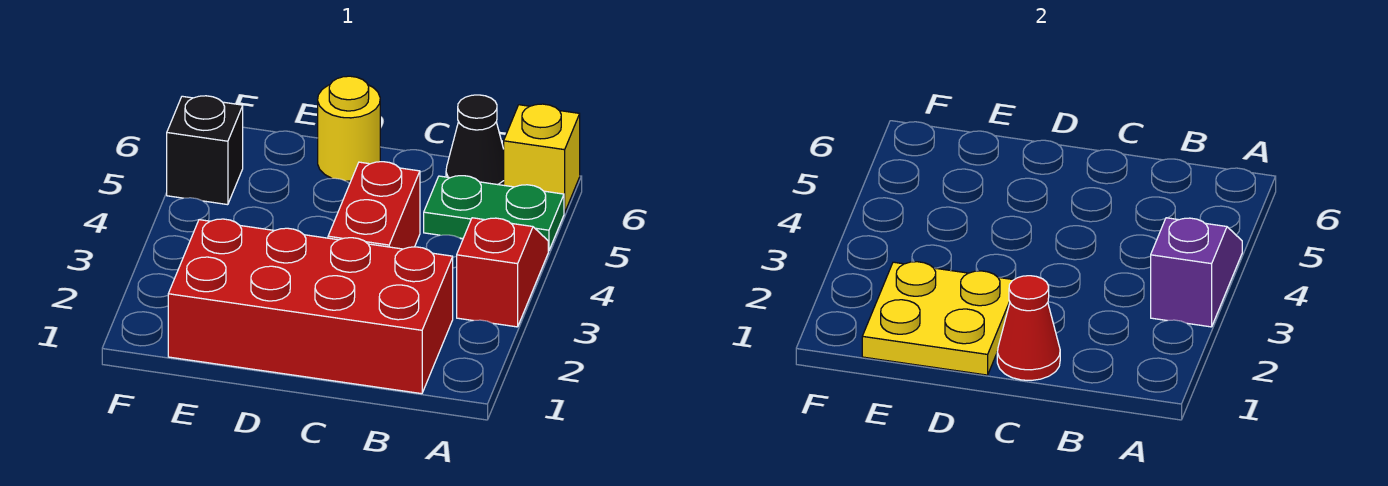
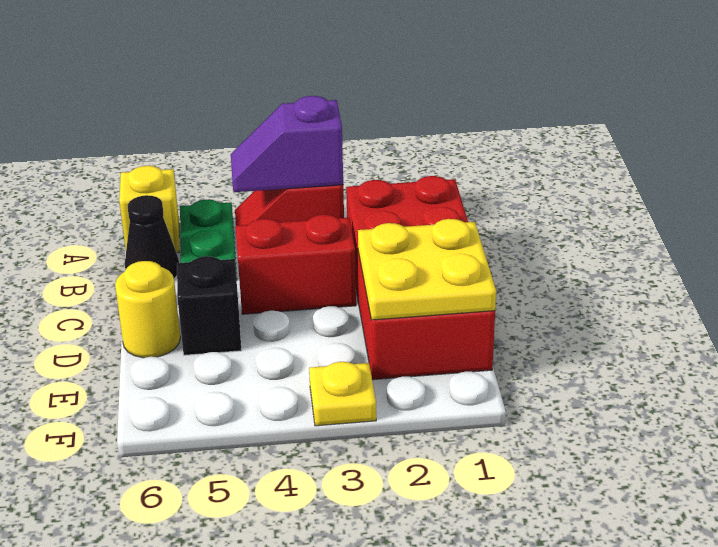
red 1x1 cone [997,276,1060,380] -> none
none -> yellow 1x1 plate [309,362,376,426]
black 1x1 brick [167,96,243,205] -> black 1x1 brick moved to [177,256,242,355]

